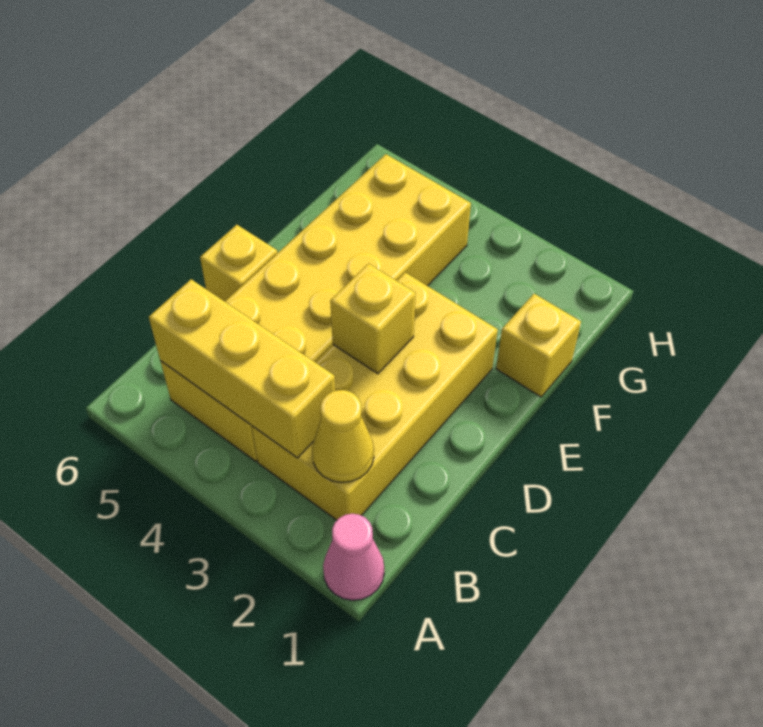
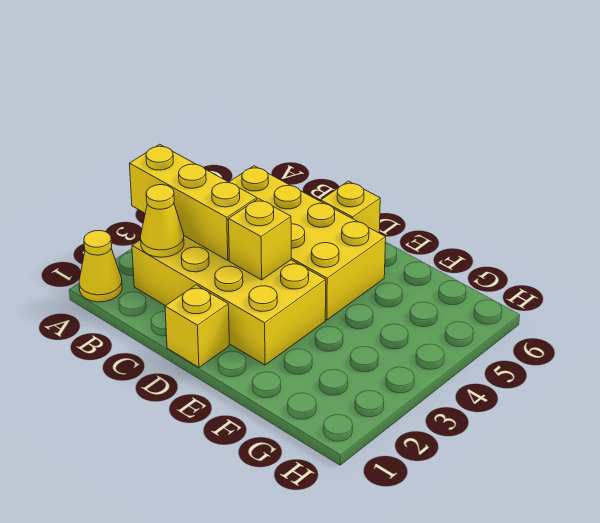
pink 1x1 cone [323,514,384,600] -> yellow 1x1 cone [79,231,122,302]
yellow 1x3 brick [149,279,335,458] -> yellow 1x3 brick turned to [129,144,257,261]
yellow 2x6 brick [161,154,471,461] -> yellow 2x4 brick [229,166,386,320]
yellow 1x1 brick [496,294,581,397] -> yellow 1x1 brick moved to [165,285,229,367]

